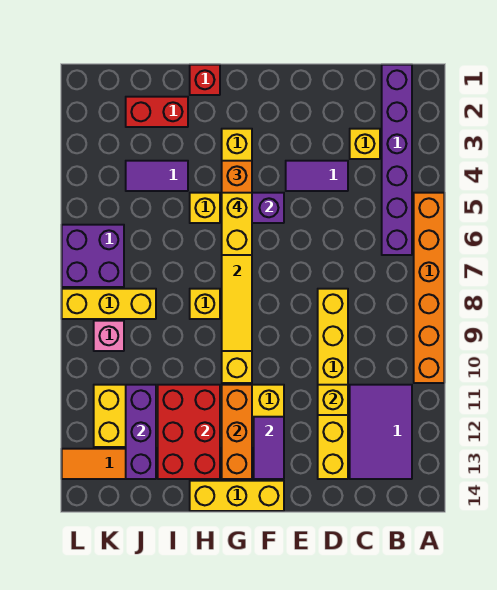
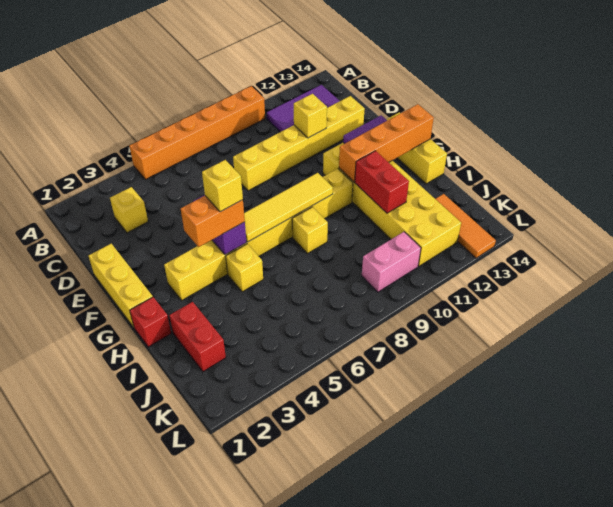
purple 1x6 brick [382,65,412,255] -> none
purple 1x2 tile [286,161,348,191] -> none
yellow 1x2 brick [222,193,252,255] -> yellow 1x1 brick [202,160,243,212]
orange 1x3 brick [222,385,252,479] -> orange 1x4 brick [339,104,434,182]
red 2x3 brick [158,385,220,479] -> red 1x2 brick [355,151,409,213]
purple 1x2 tile [126,161,188,191] -> none
yellow 1x3 brick [62,289,156,319] -> yellow 1x3 brick moved to [89,244,153,327]
purple 1x3 brick [126,385,156,479] -> none
purple 2x2 brick [62,225,124,287] -> none
pink 1x1 brick [94,321,124,351] -> pink 1x2 brick [362,232,421,292]

